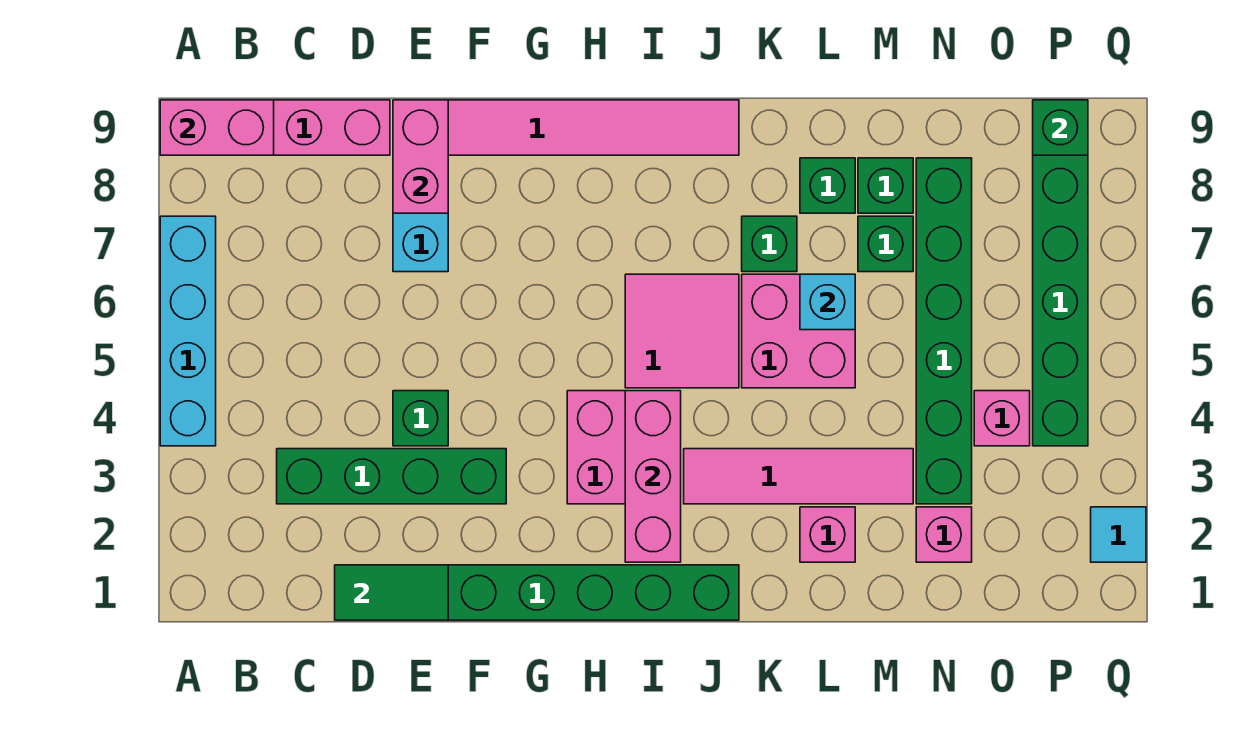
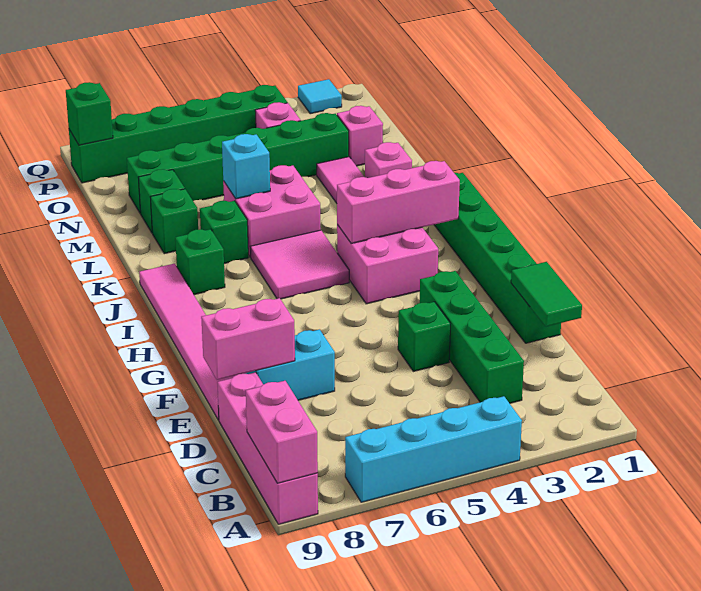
green 1x1 brick [858,216,913,272] -> green 1x1 brick moved to [175,229,225,295]

